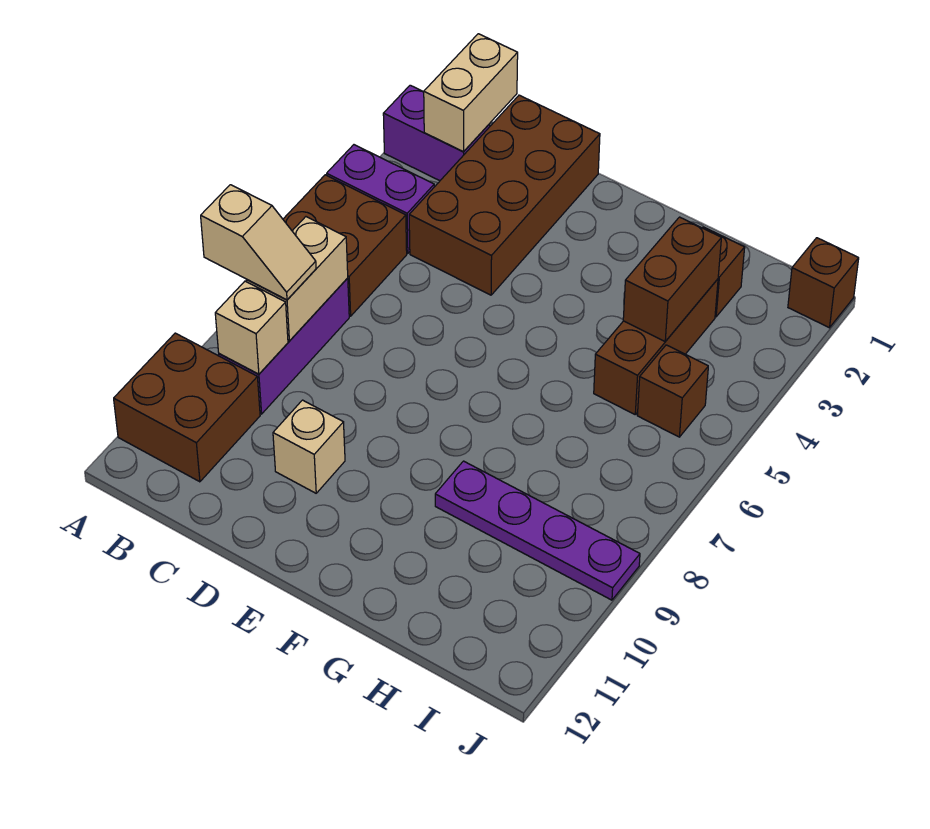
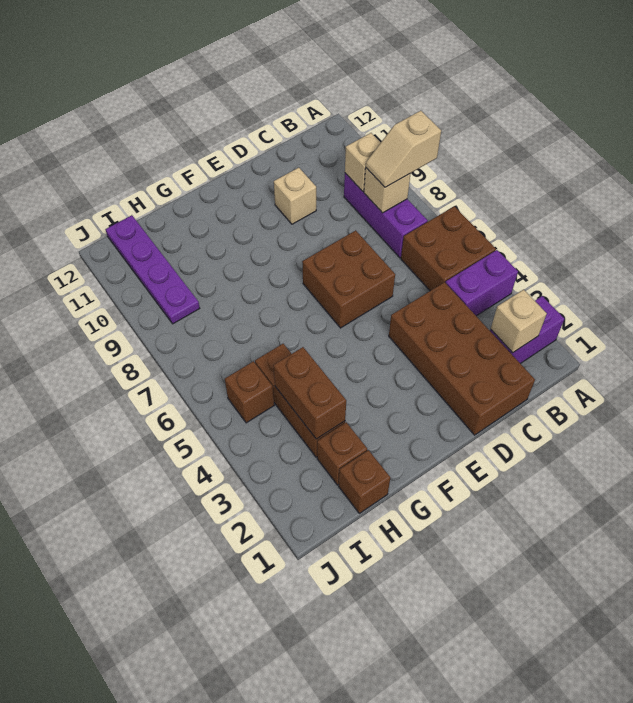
brown 2x2 brick [114,333,260,482] -> brown 2x2 brick moved to [302,230,395,328]
tan 1x2 brick [424,34,518,152] -> tan 1x1 brick [491,290,547,353]
tan 1x2 brick [246,217,348,341] -> tan 1x1 brick [364,168,410,213]
purple 1x4 plate [435,461,640,600] -> purple 1x4 plate turned to [106,215,200,324]
brown 1x1 brick [788,238,859,328] -> brown 1x1 brick moved to [339,450,390,513]

